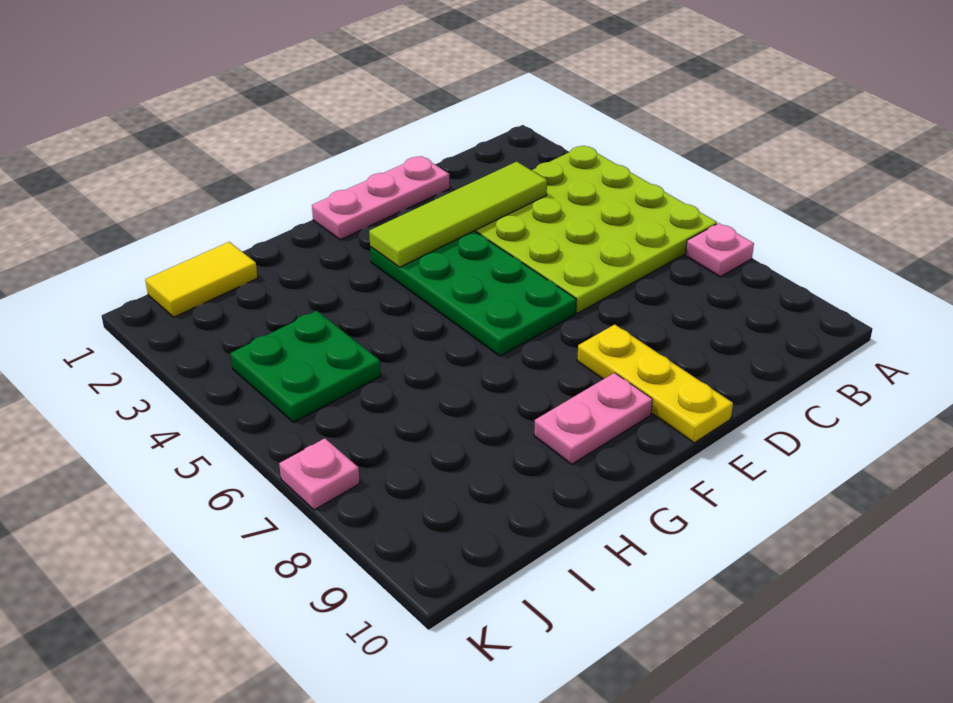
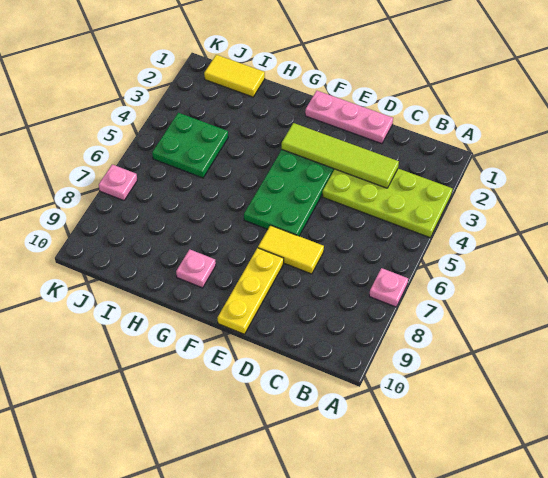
lime 4x4 plate [475,146,717,313] -> lime 2x4 plate [322,169,453,238]
none -> yellow 1x2 tile [258,225,324,274]
pink 1x2 plate [534,373,653,464] -> pink 1x1 plate [176,249,216,288]

